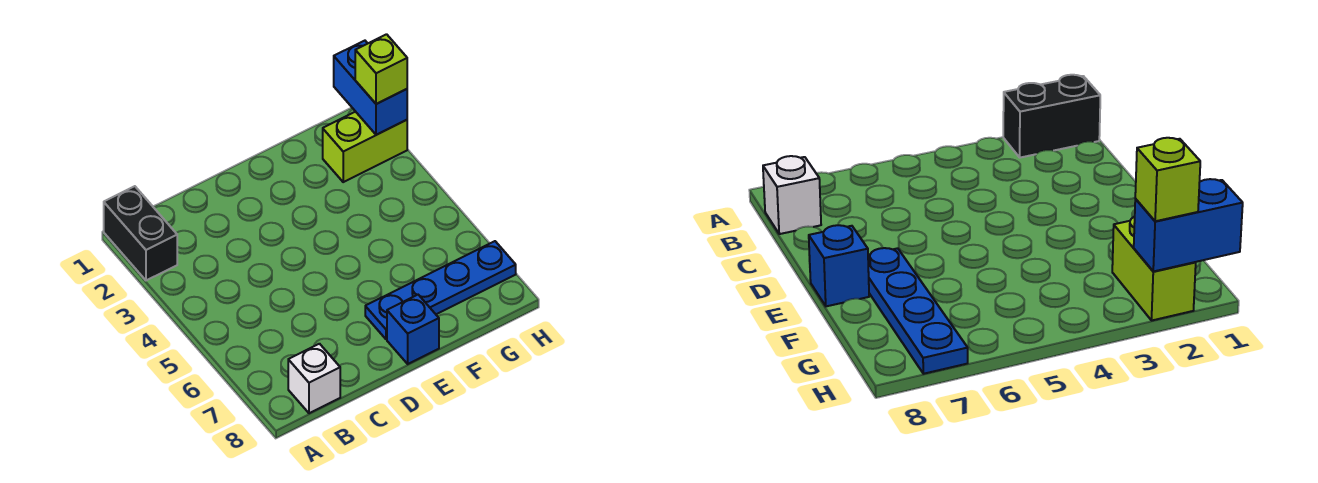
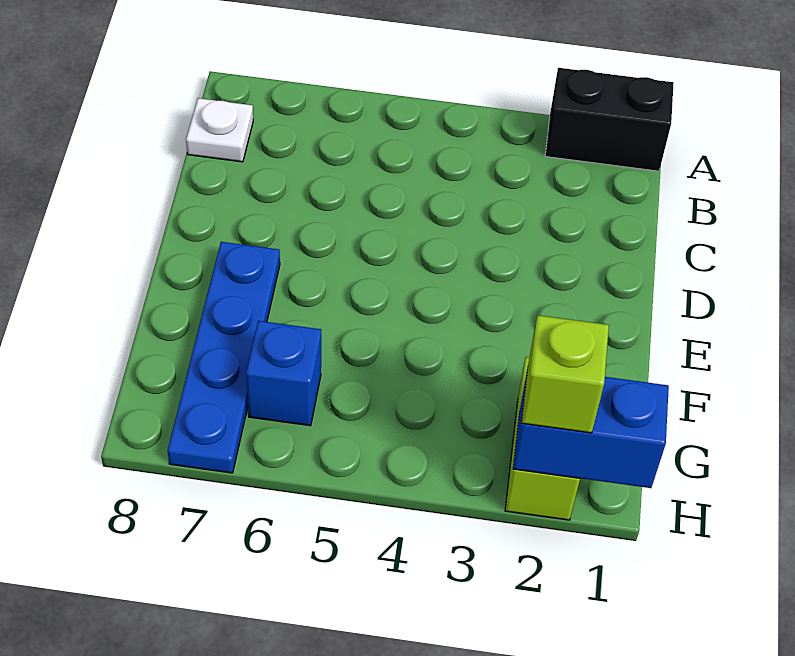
white 1x1 brick [288,344,340,413] -> white 1x1 plate [186,98,253,162]
blue 1x1 brick [387,295,439,364] -> blue 1x1 brick moved to [246,321,321,426]

